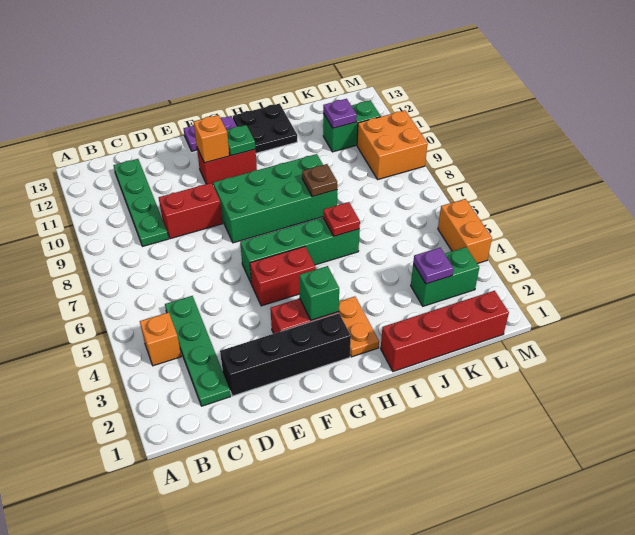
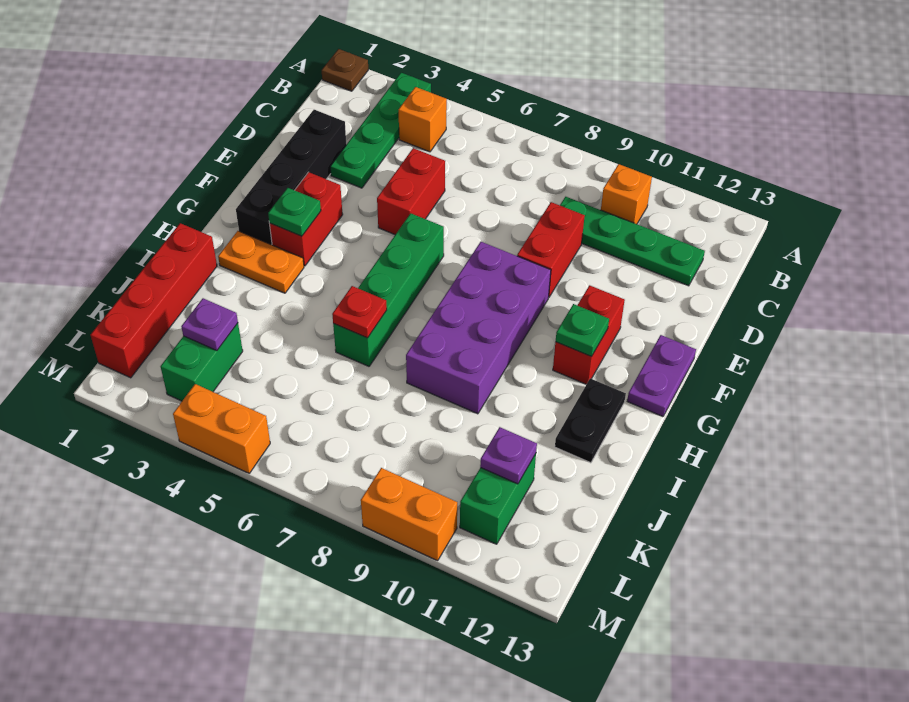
green 1x4 plate [165,296,231,406] -> green 1x4 plate turned to [330,73,431,188]
red 1x2 brick [250,247,316,306] -> red 1x2 brick moved to [377,148,445,235]
green 2x4 brick [213,154,337,243] -> purple 2x4 brick [406,242,551,414]
orange 1x1 brick [194,115,229,163] -> orange 1x1 brick moved to [601,164,652,224]
green 1x1 brick [299,266,339,320] -> green 1x1 plate [268,188,321,236]
black 2x2 plate [233,103,297,153] -> black 1x2 plate [555,378,626,463]
brown 1x1 plate [302,164,337,197] -> brown 1x1 plate moved to [322,49,368,91]
orange 2x2 brick [357,110,428,179] -> orange 1x2 brick [361,468,457,561]

